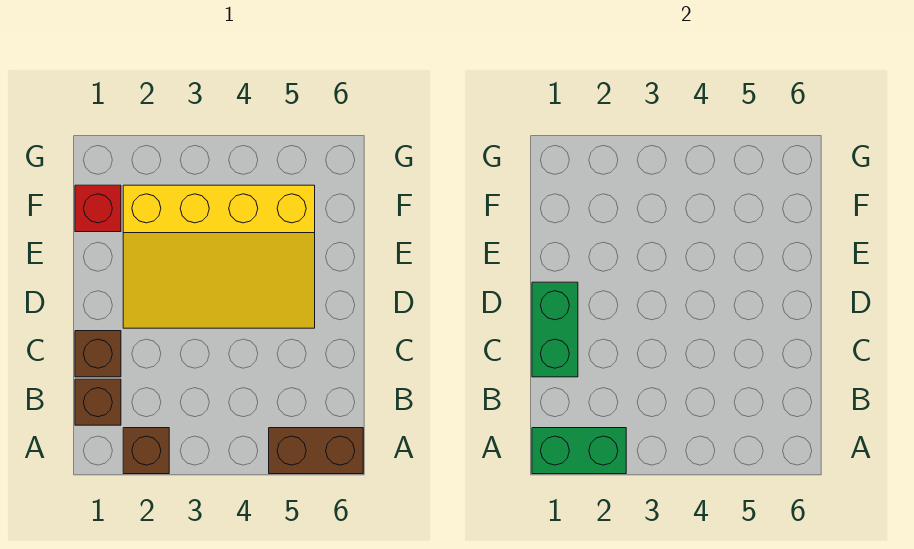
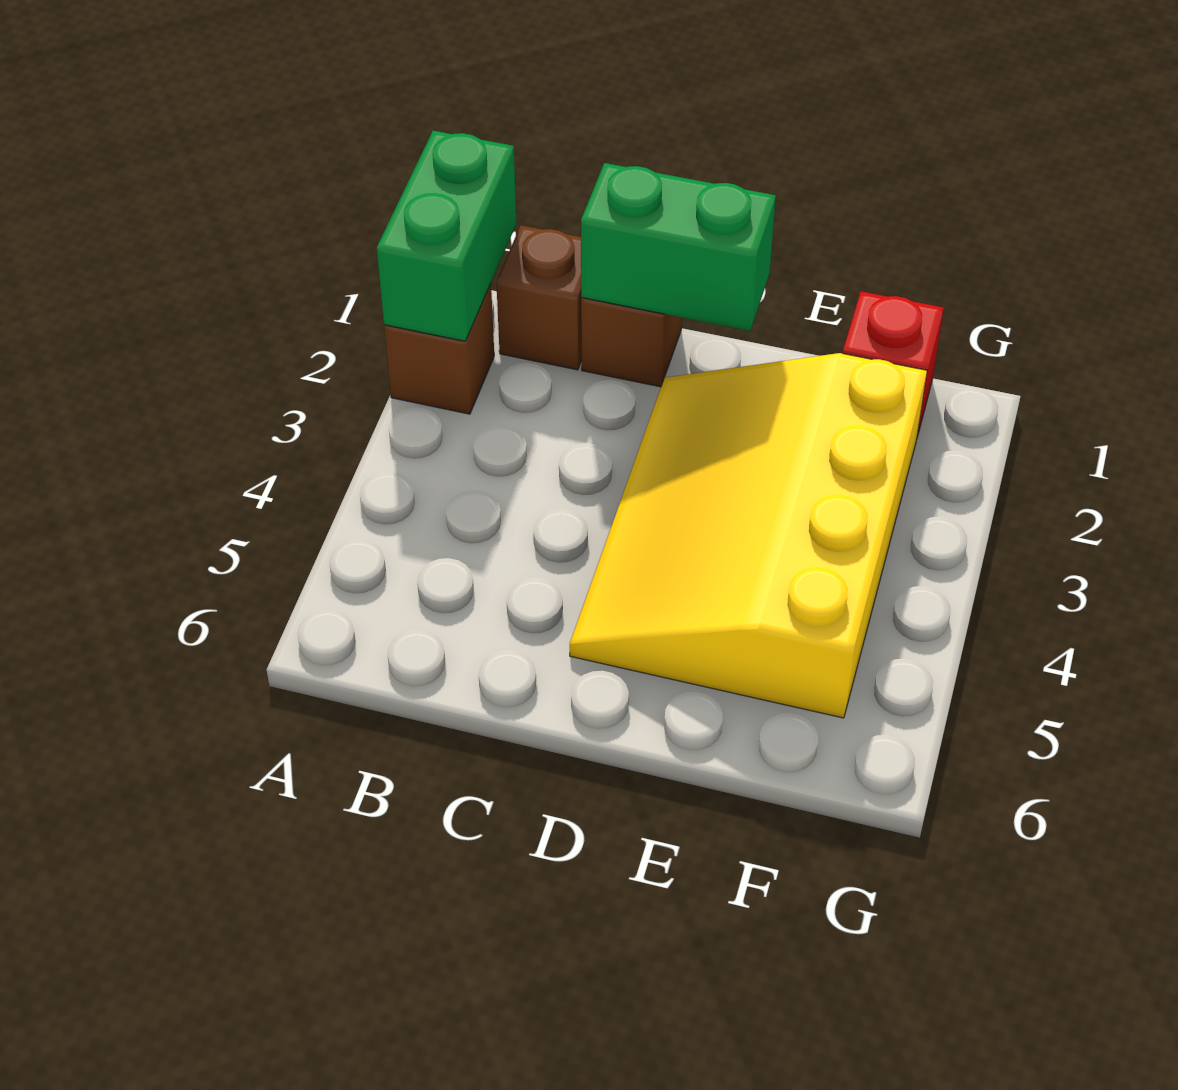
brown 1x2 brick [269,428,363,474] -> none

